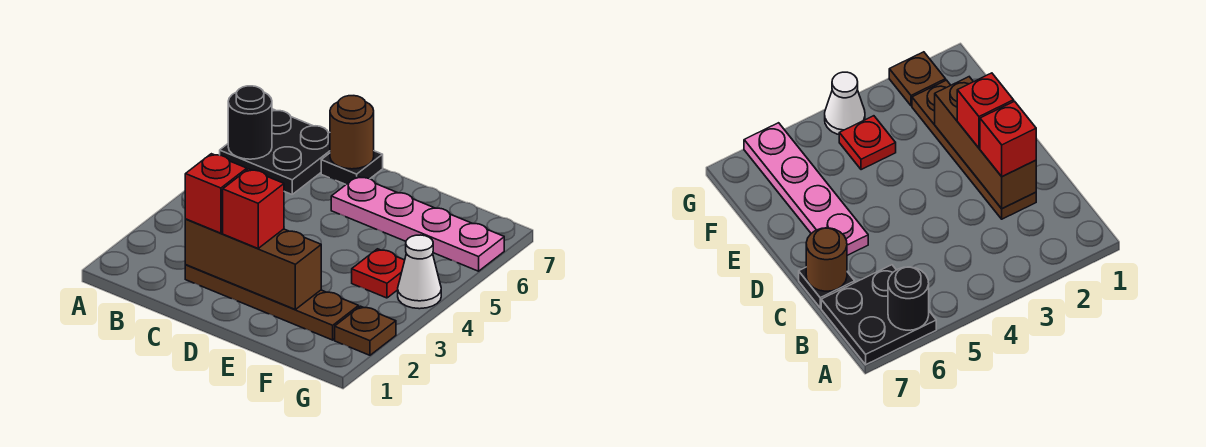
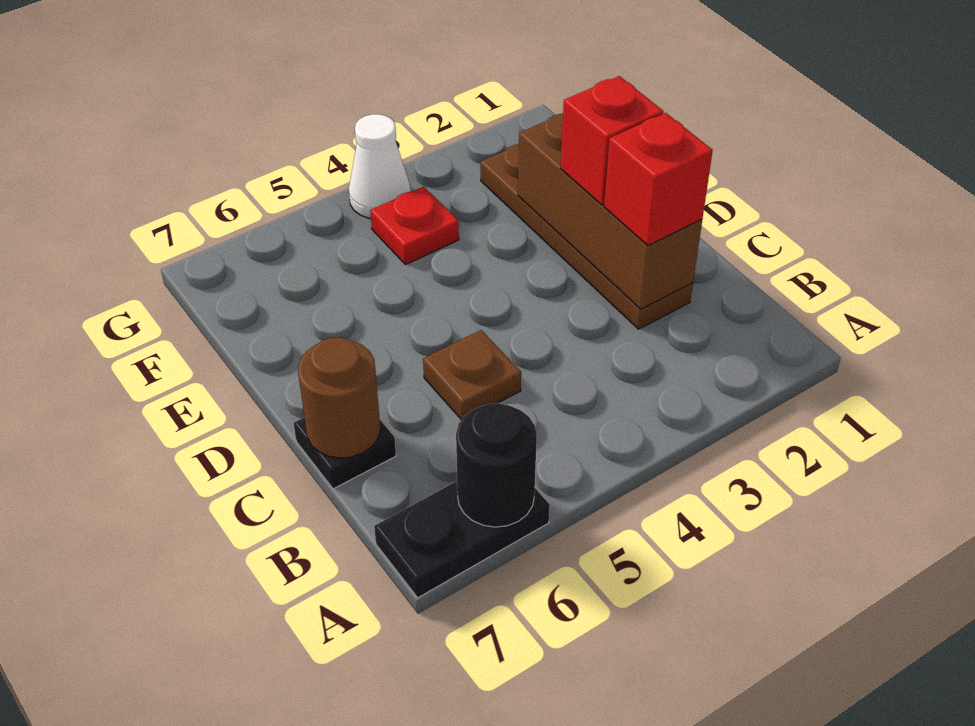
black 2x2 plate [220,109,330,194] -> black 1x2 plate [374,481,550,598]
pink 1x4 plate [331,176,504,271] -> none
brown 1x1 plate [335,306,396,355] -> brown 1x1 plate moved to [423,330,521,420]

